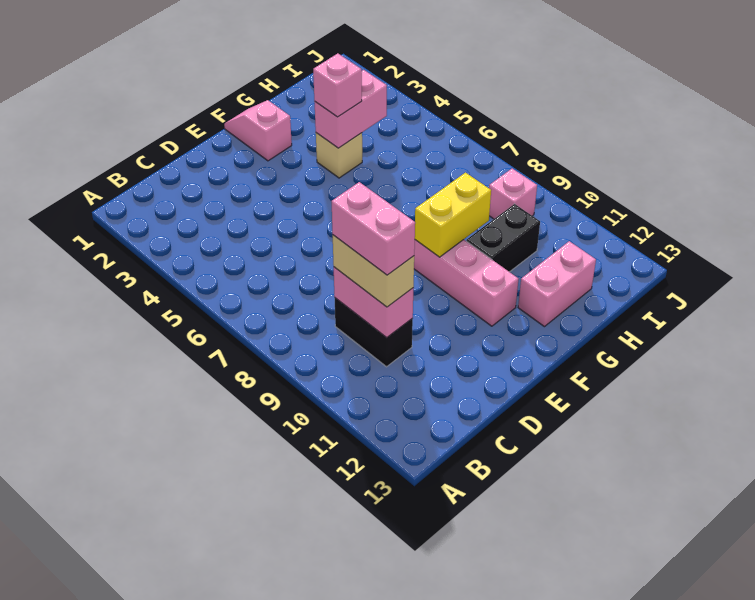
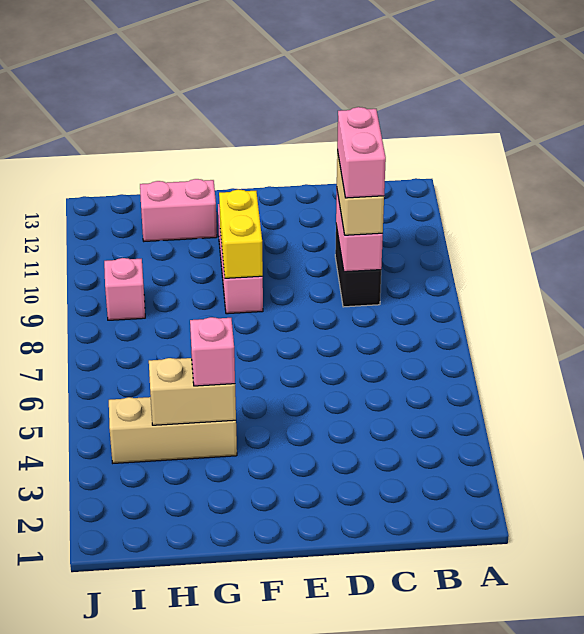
pink 1x2 slope [224,100,292,161] -> none
yellow 1x2 brick [415,173,491,257] -> yellow 1x2 brick turned to [219,189,263,278]
tan 1x1 brick [316,133,362,178] -> tan 1x3 brick [109,397,237,463]
pink 1x2 brick [315,70,387,148] -> tan 1x2 brick [149,358,236,425]
black 1x2 brick [466,204,540,272] -> none

